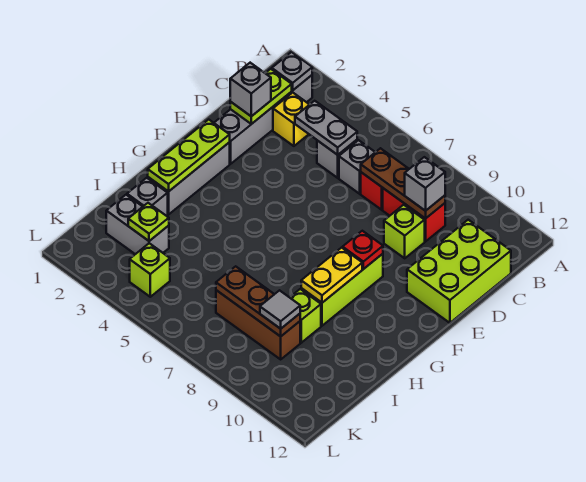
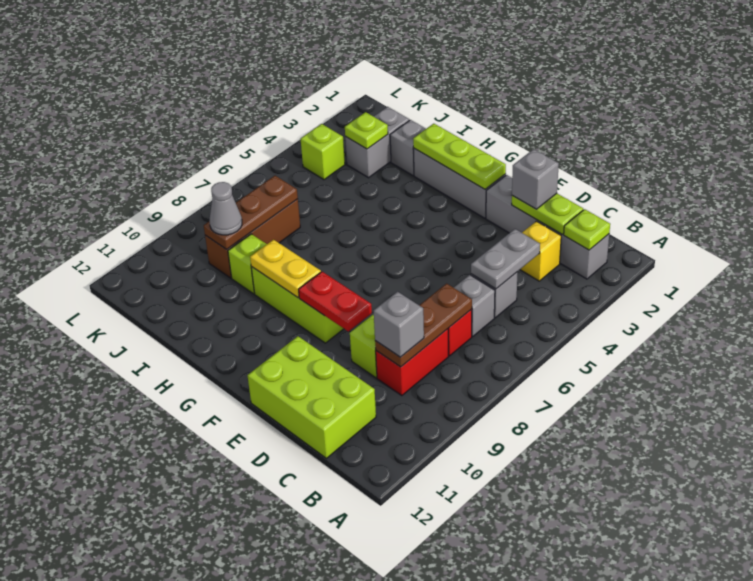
grey 1x1 plate [272,52,312,90] -> lime 1x1 plate [564,209,610,250]
red 1x1 plate [343,231,383,269] -> red 1x2 plate [299,272,372,331]
grey 1x1 tile [260,290,300,329] -> grey 1x1 cone [209,182,242,235]

